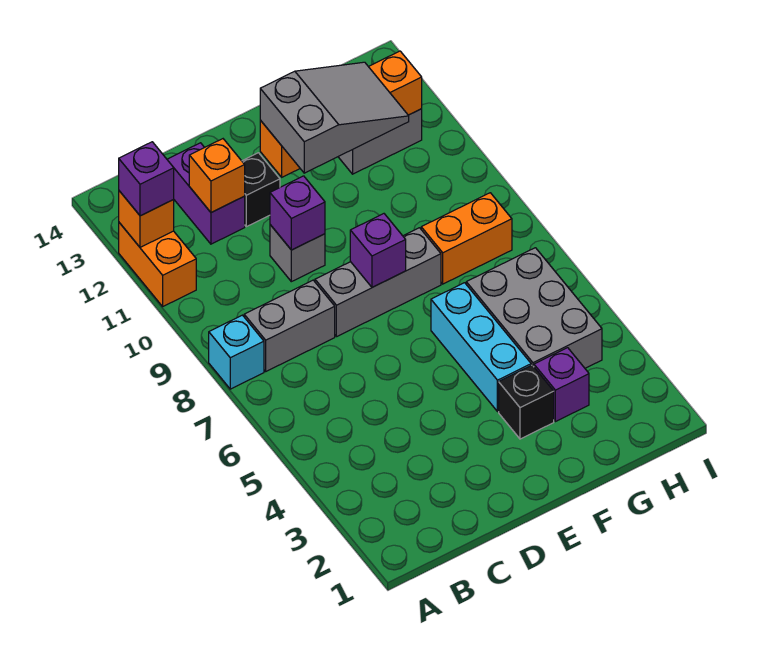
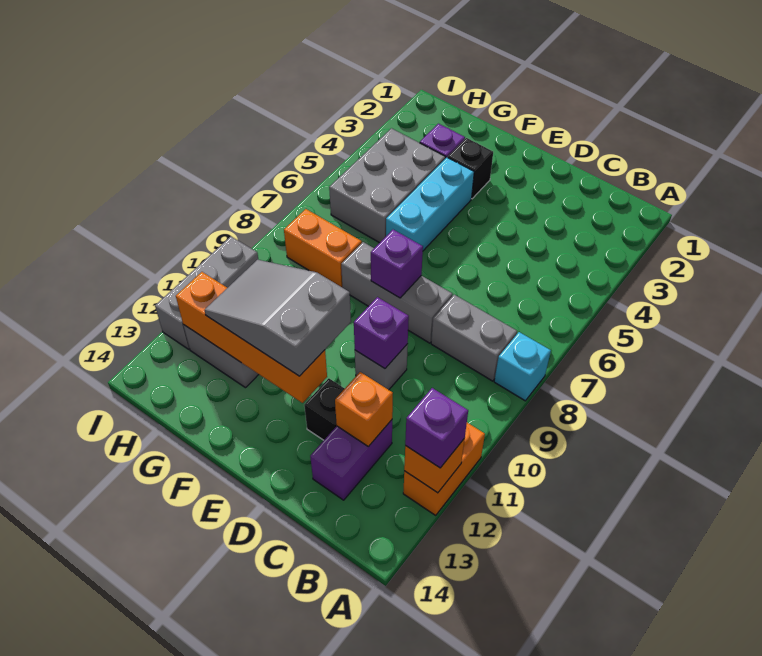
none -> grey 1x3 brick [155,237,258,349]

